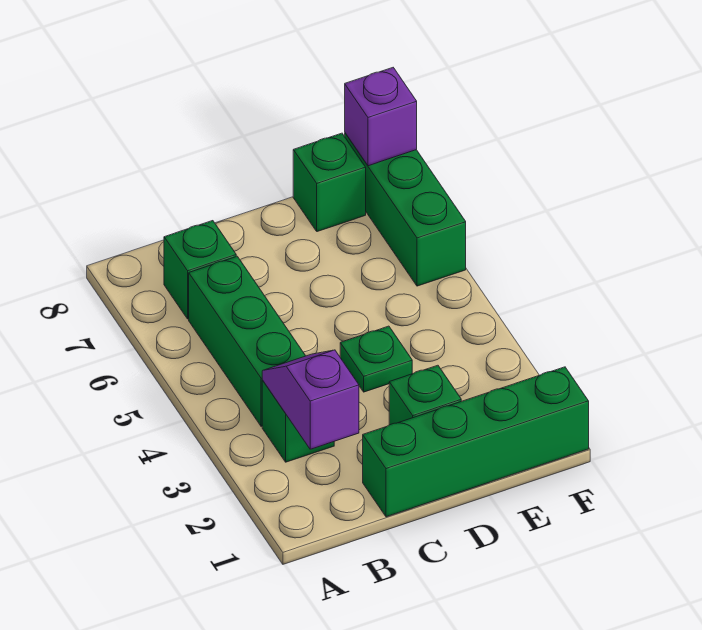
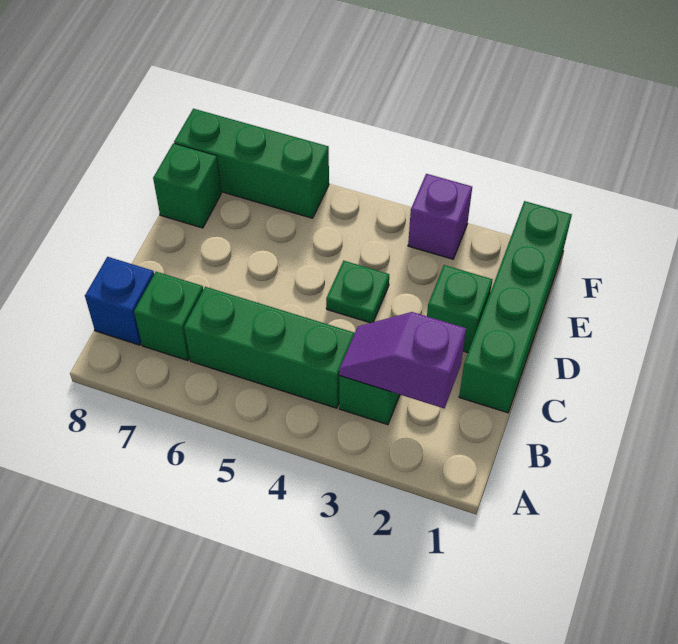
none -> blue 1x1 brick [85,257,154,345]
purple 1x1 brick [345,68,417,166] -> purple 1x1 brick moved to [408,174,472,259]

